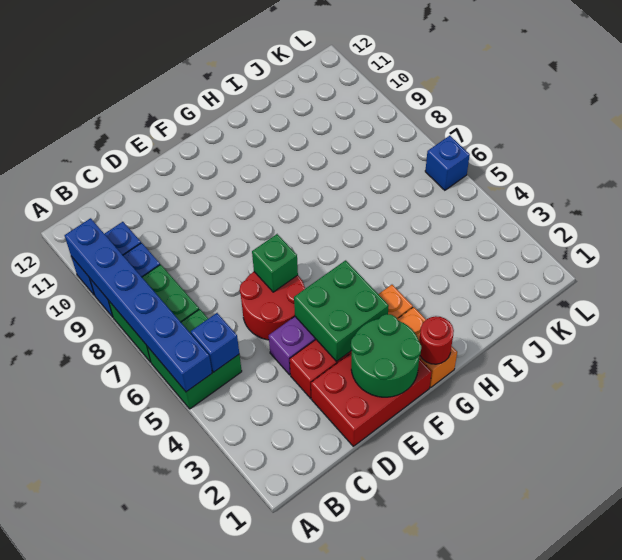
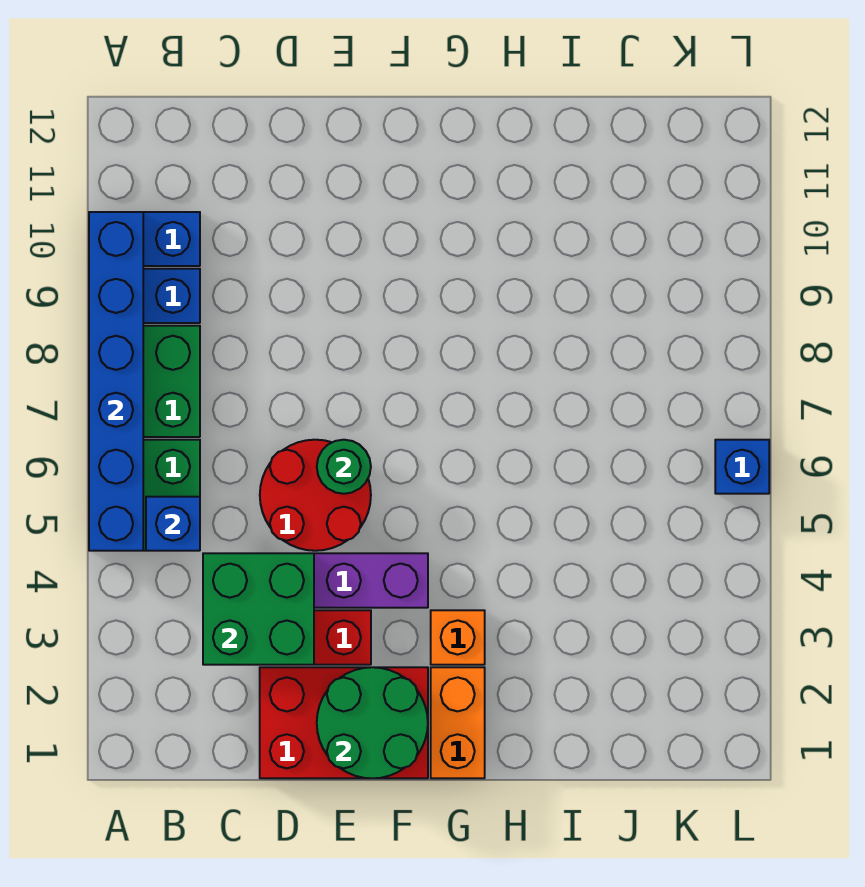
green 2x2 brick [294,260,389,362] -> green 2x2 brick moved to [203,553,314,665]
green 1x1 brick [252,234,298,292] -> green 1x1 round brick [317,440,371,494]
red 1x1 round brick [419,316,454,364] -> none

